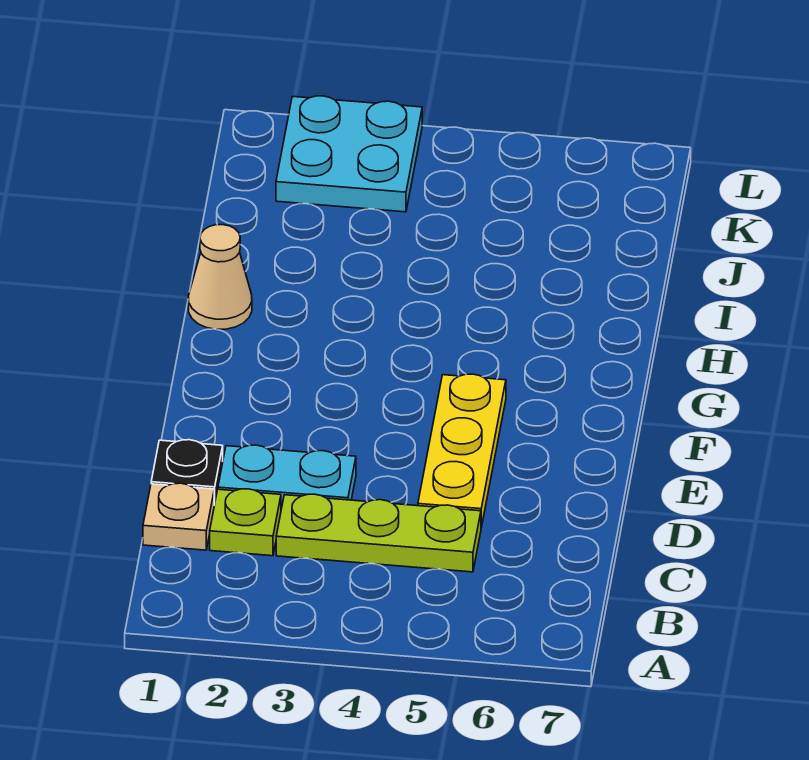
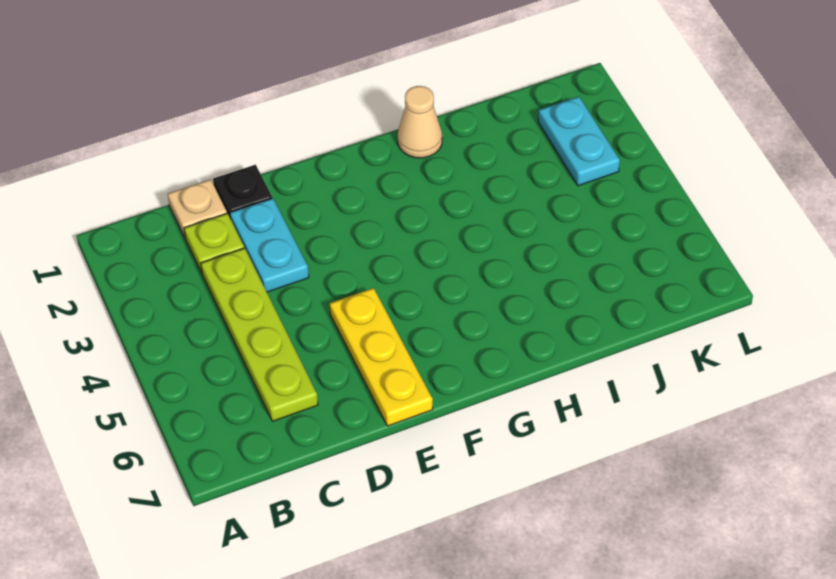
lime 1x3 plate [276,494,481,572] -> lime 1x4 plate [201,248,318,421]
yellow 1x3 plate [418,374,506,527] -> yellow 1x3 plate turned to [330,288,433,426]
cyan 2x2 plate [276,96,422,212] -> cyan 1x2 plate [538,97,620,186]

